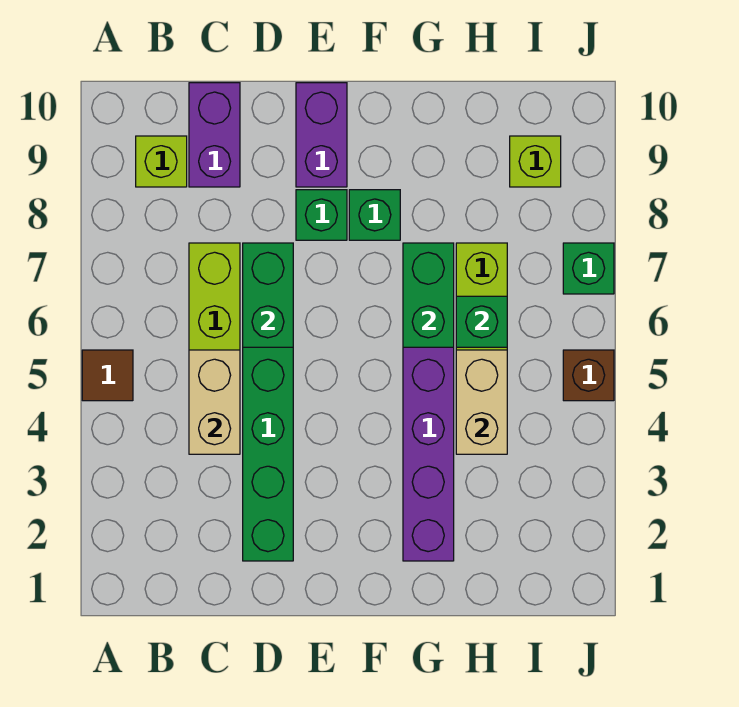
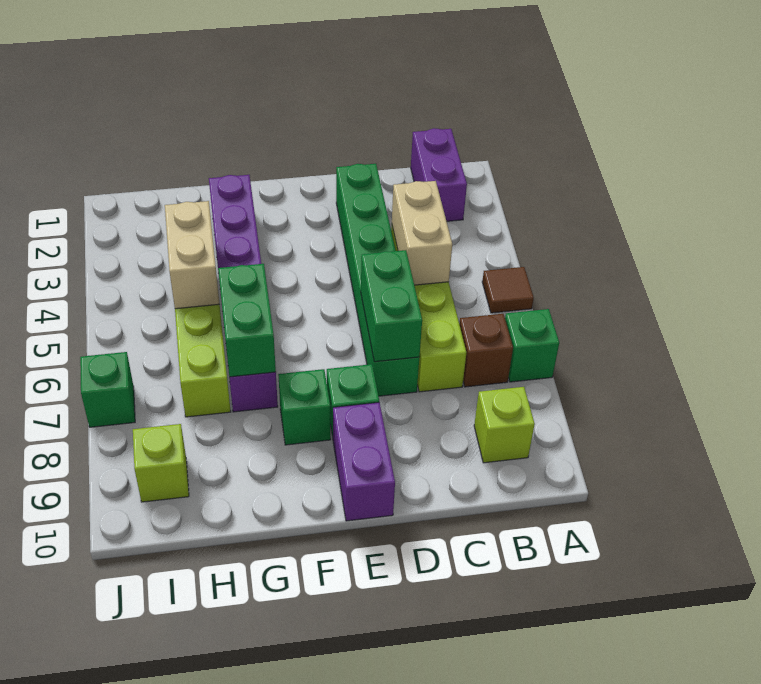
purple 1x2 brick [189,83,240,187] -> purple 1x2 brick moved to [411,128,467,221]
green 1x1 brick [456,296,507,347] -> green 1x1 brick moved to [505,309,559,382]
brown 1x1 brick [563,350,614,401] -> brown 1x1 brick moved to [459,314,513,387]

